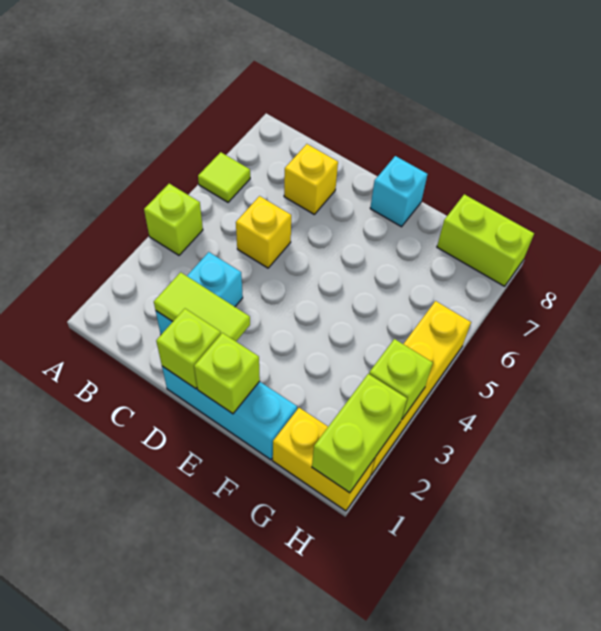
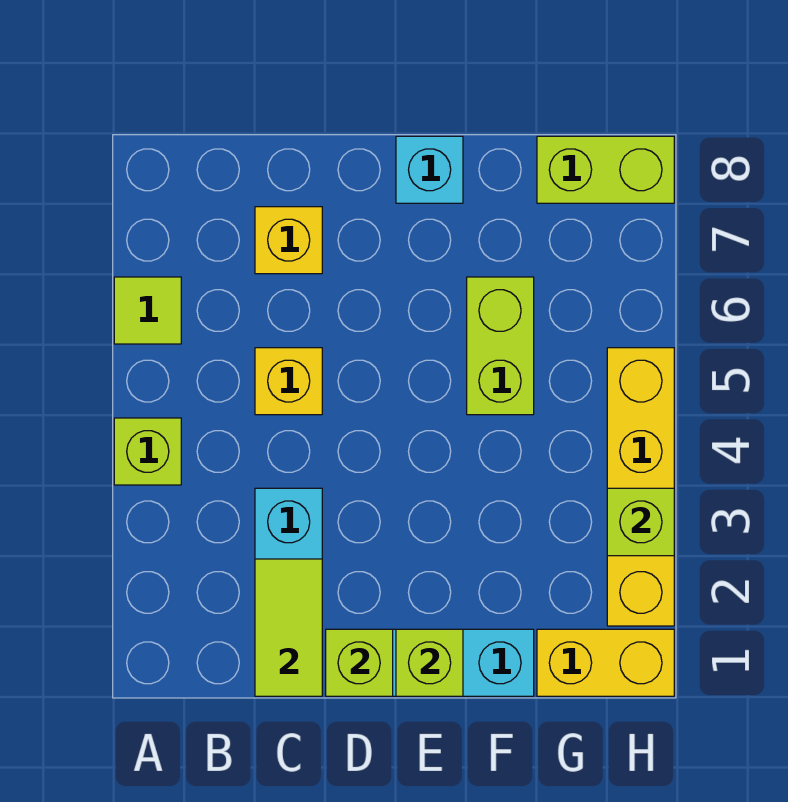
lime 1x2 tile [154,272,250,341] -> lime 1x2 tile turned to [255,559,322,696]
lime 1x2 brick [312,374,407,493] -> lime 1x2 brick moved to [467,277,534,415]

